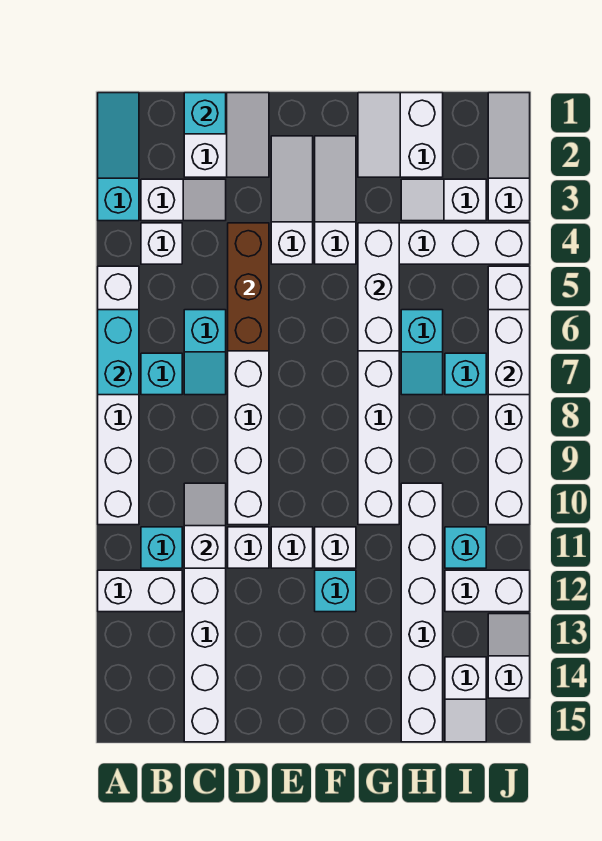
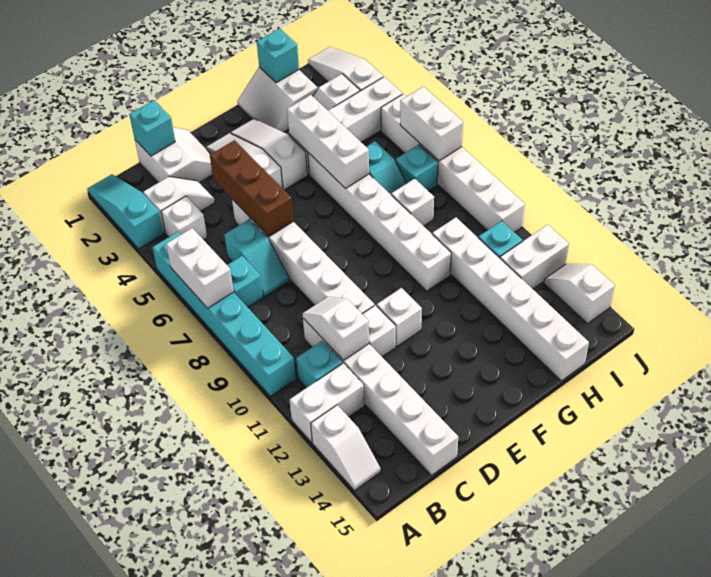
white 1x6 brick [98,266,139,525] -> cyan 1x6 brick [152,232,296,396]
cyan 1x2 brick [98,310,139,395] -> white 1x2 brick [166,228,234,308]
white 1x1 brick [315,527,356,568] -> white 1x1 brick moved to [391,179,434,226]
cyan 1x1 brick [315,570,356,612] -> cyan 1x1 brick moved to [257,28,299,83]
white 1x2 slope [445,657,486,742] -> white 1x2 slope moved to [311,405,381,491]

